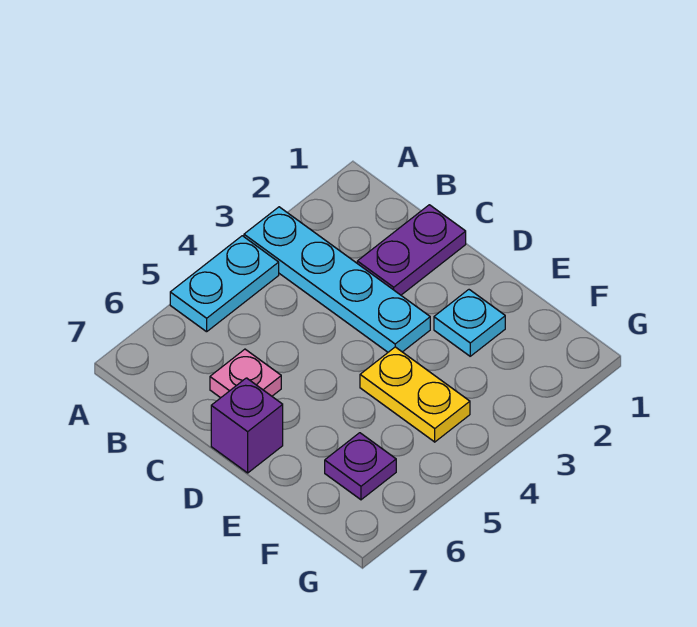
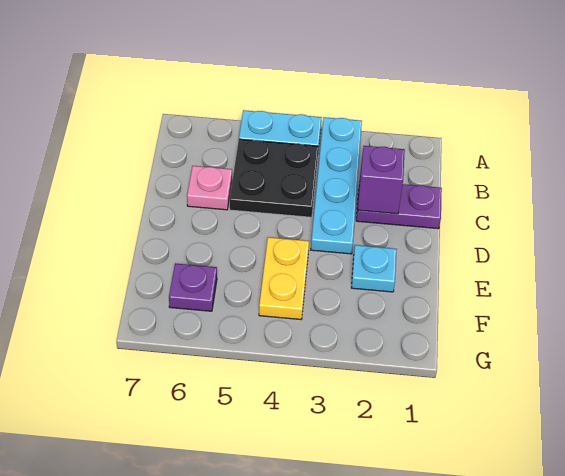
none -> black 2x2 plate [230,139,319,217]
purple 1x1 brick [211,378,283,473] -> purple 1x1 brick moved to [358,146,405,214]

